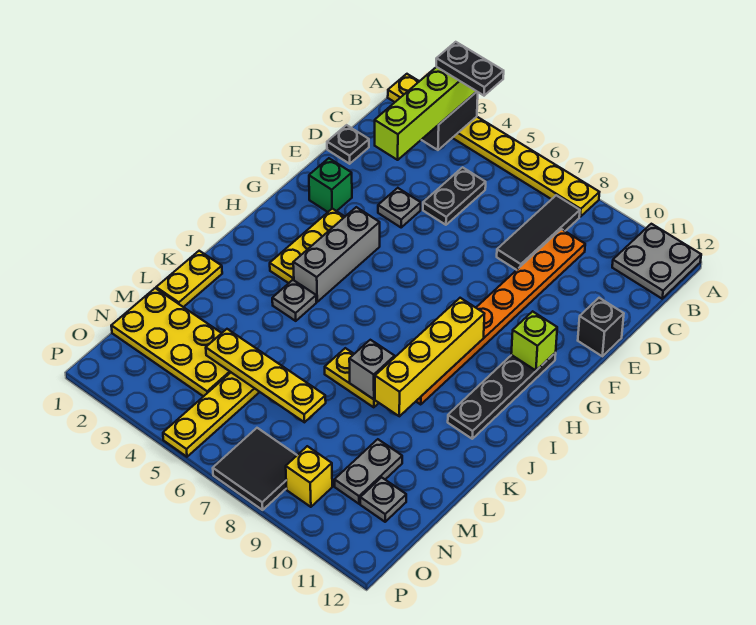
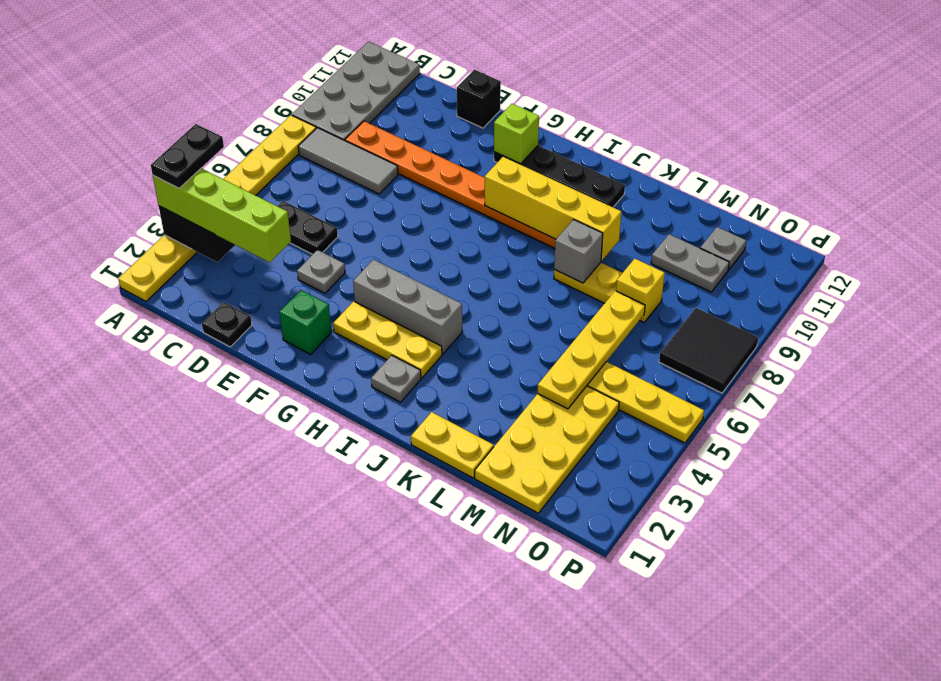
grey 2x2 plate [612,224,701,299] -> grey 2x4 plate [292,42,420,140]
black 1x3 tile [497,195,580,270] -> grey 1x3 tile [298,128,398,194]
grey 1x1 plate [272,280,316,321] -> grey 1x1 plate moved to [371,355,421,402]
yellow 1x2 plate [325,348,378,407] -> yellow 1x2 plate turned to [554,263,622,303]
yellow 1x1 brick [286,446,332,507] -> yellow 1x1 brick moved to [616,259,665,322]

